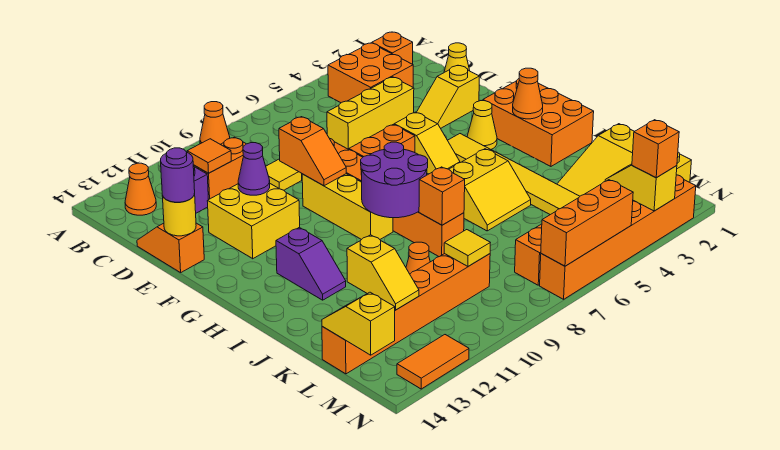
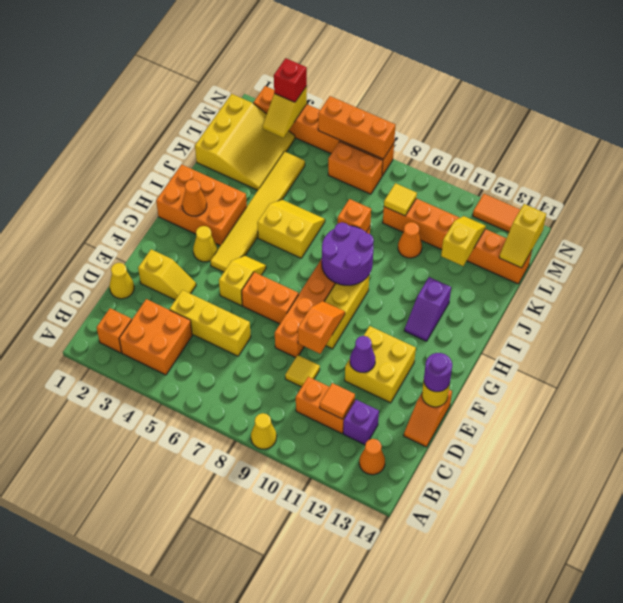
orange 1x1 cone [200,102,230,144] -> yellow 1x1 cone [251,413,276,449]
orange 2x3 brick [483,79,594,166] -> orange 2x3 brick turned to [156,164,247,246]
purple 1x2 slope [276,227,346,300] -> purple 1x2 slope turned to [404,277,451,341]
orange 1x1 brick [632,120,679,178] -> red 1x1 brick [274,58,307,102]

